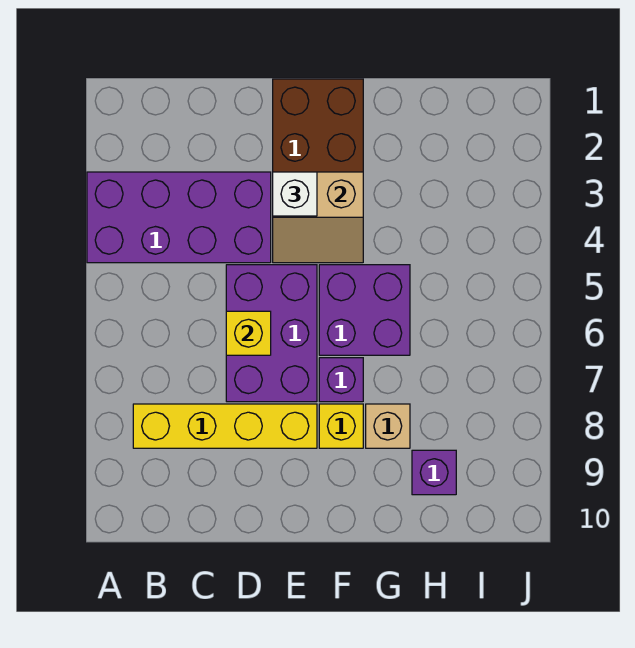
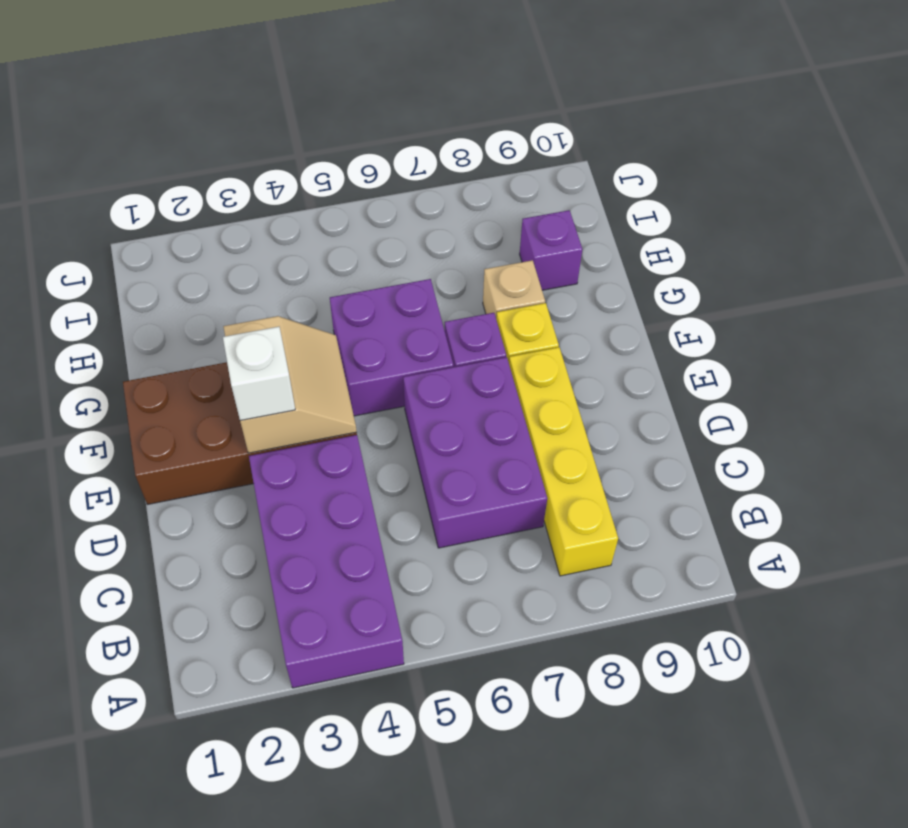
purple 2x3 brick [226,265,317,402] -> purple 2x3 brick turned to [403,357,547,548]
yellow 1x1 brick [226,311,271,355] -> none

